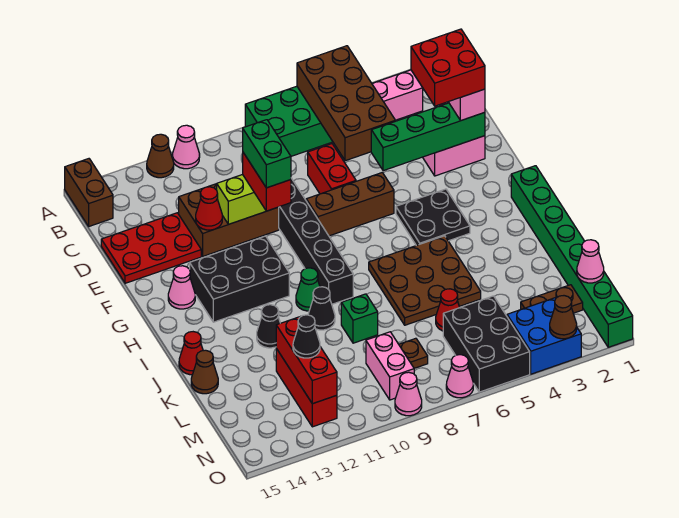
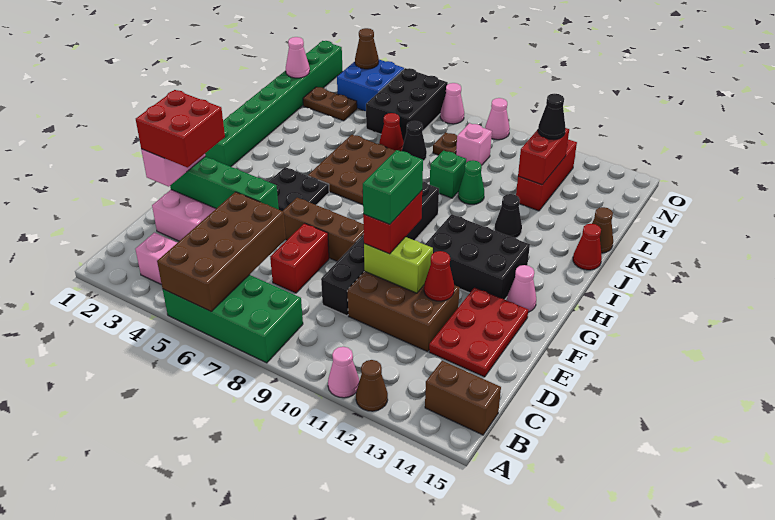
brown 1x2 brick [65,159,113,226] -> brown 1x2 brick turned to [425,361,501,435]
red 2x3 plate [101,213,201,283] -> red 2x3 plate turned to [429,287,528,377]
green 1x1 cone [296,268,320,311] -> green 1x1 cone moved to [458,160,484,204]
black 1x1 cone [308,287,335,330] -> black 1x1 cone moved to [402,121,427,161]
red 1x3 brick [276,316,337,404] -> red 1x2 brick [518,128,569,185]
pink 1x2 brick [366,332,414,400] -> pink 1x1 brick [456,123,492,165]

